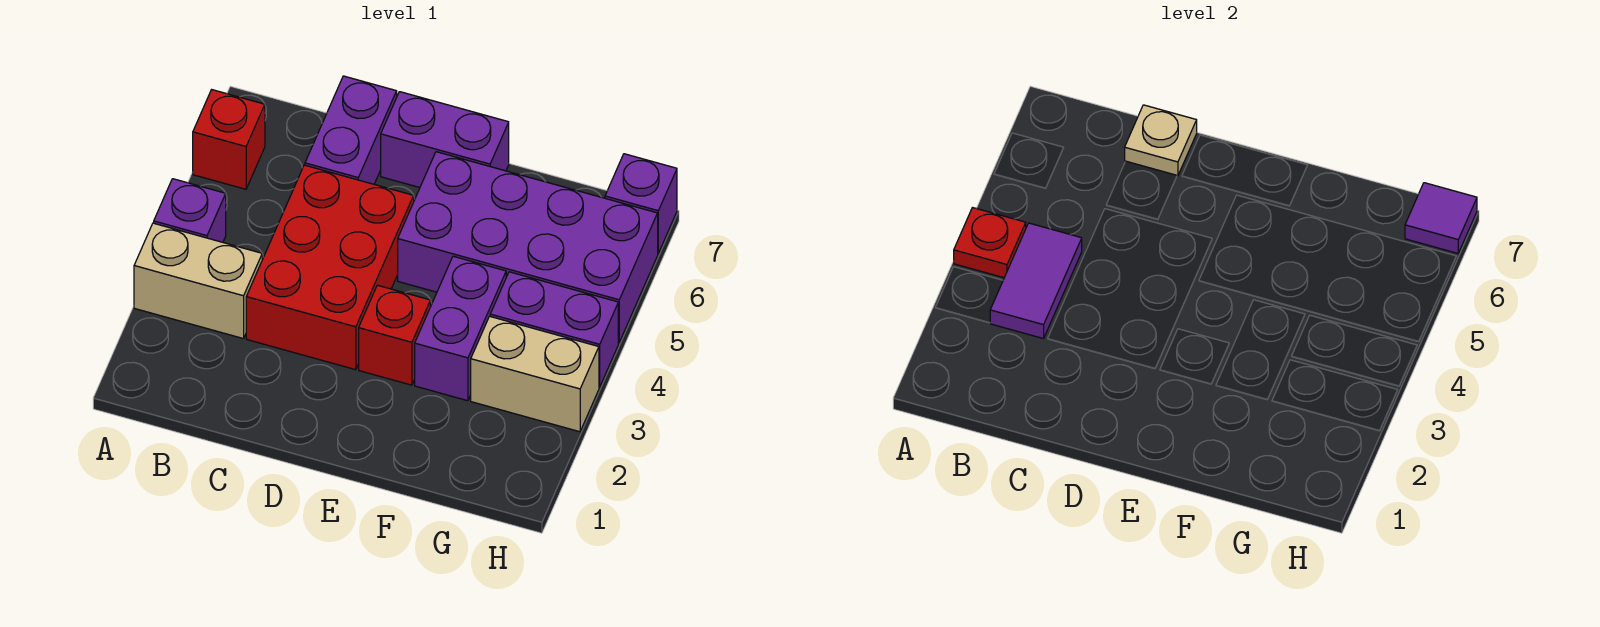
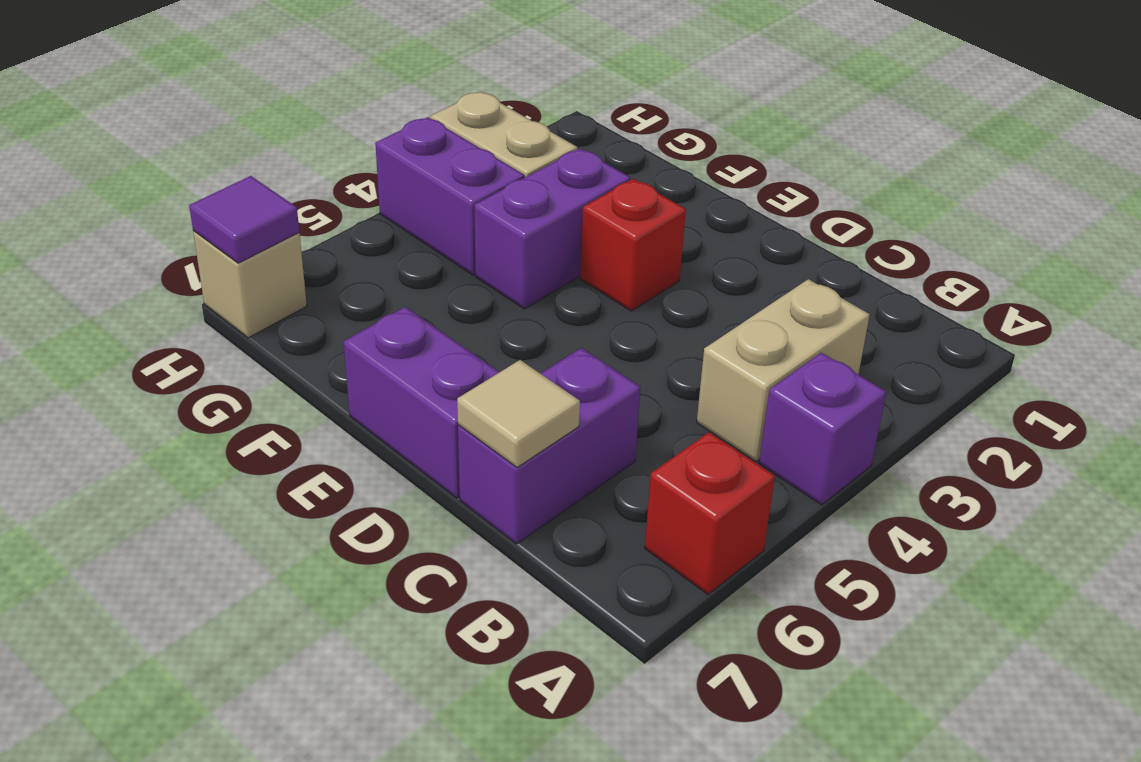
tan 1x2 brick [134,223,262,339] -> tan 1x2 brick turned to [697,279,870,461]
red 1x1 plate [954,208,1026,278] -> none
purple 1x2 tile [990,223,1082,339] -> none
red 2x3 brick [246,165,414,370] -> none
tan 1x1 plate [1125,105,1197,176] -> tan 1x1 tile [457,360,580,467]
purple 2x4 brick [398,152,658,343] -> none
purple 1x1 brick [605,154,677,253] -> tan 1x1 brick [193,231,307,338]

